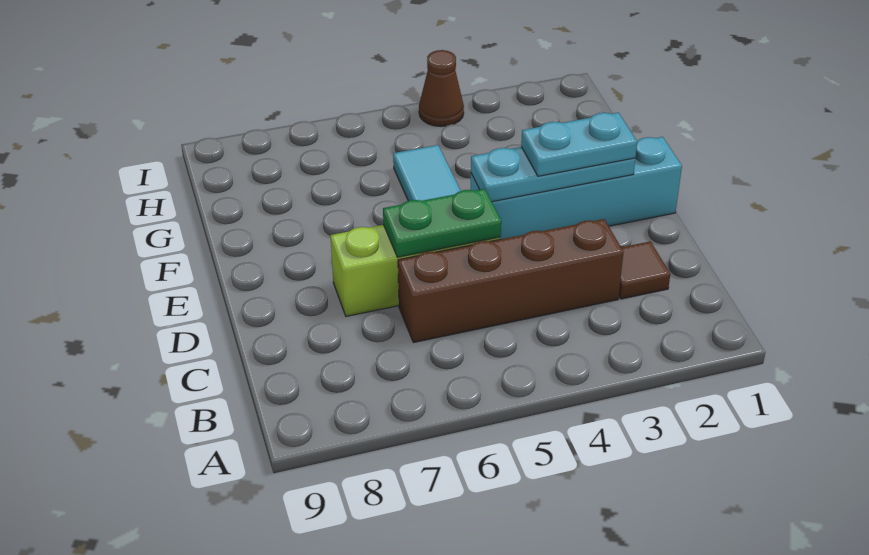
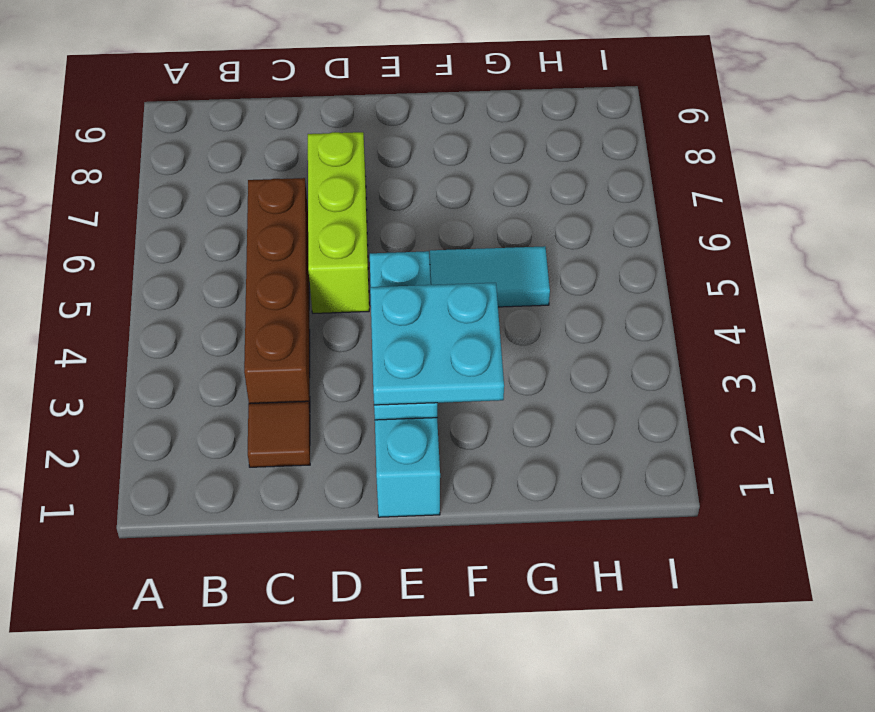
green 1x2 plate [383,189,501,257] -> none
cyan 1x2 plate [521,113,637,176] -> cyan 2x2 plate [370,283,504,405]
brown 1x1 cone [419,50,464,126] -> none

